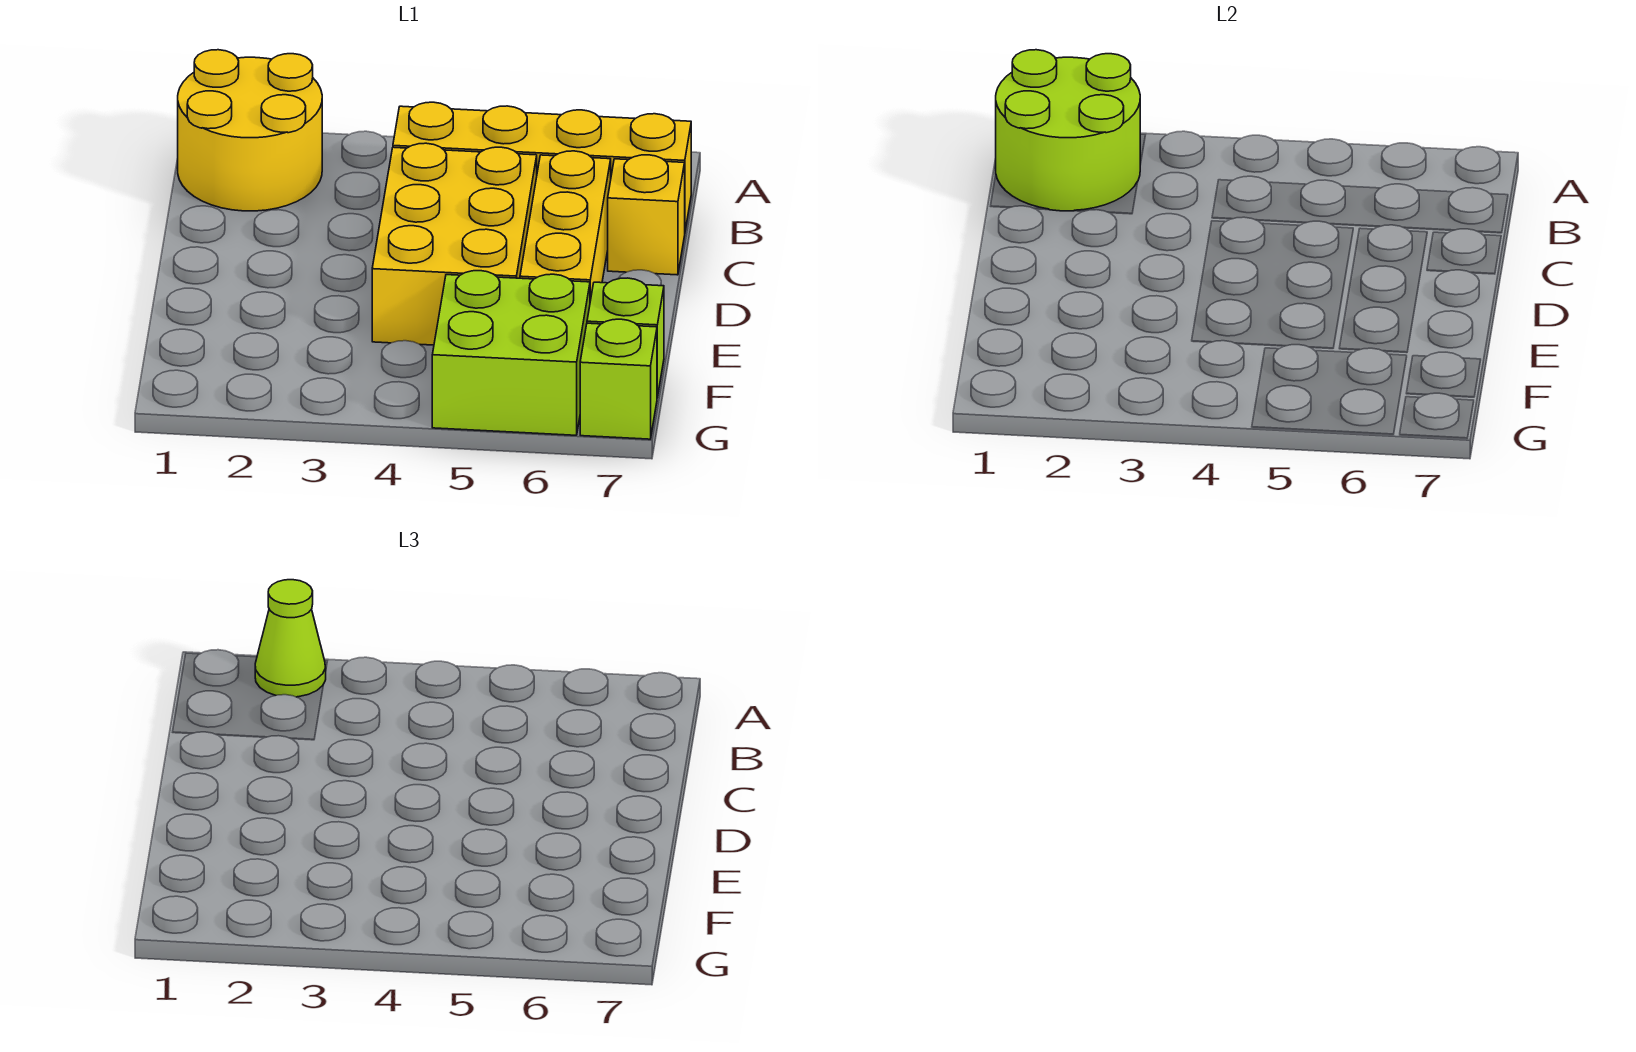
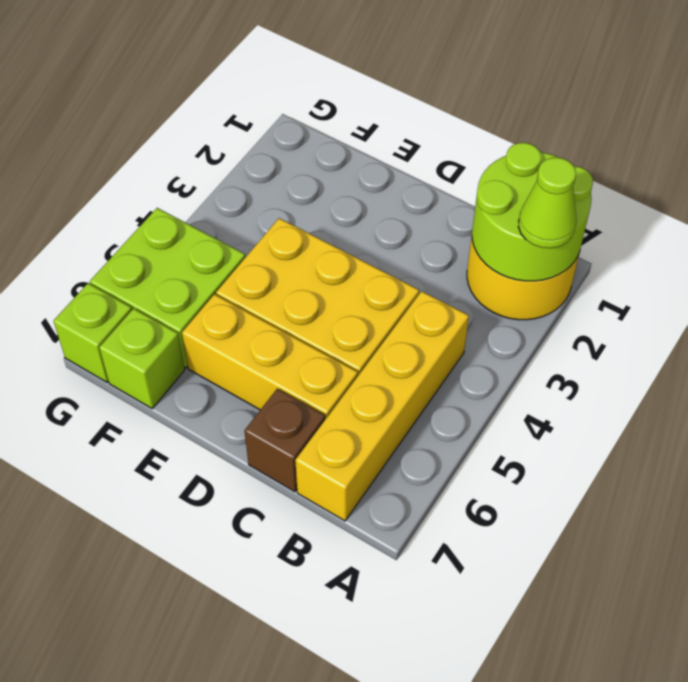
yellow 1x1 brick [608,155,685,275] -> brown 1x1 brick [244,389,325,492]

